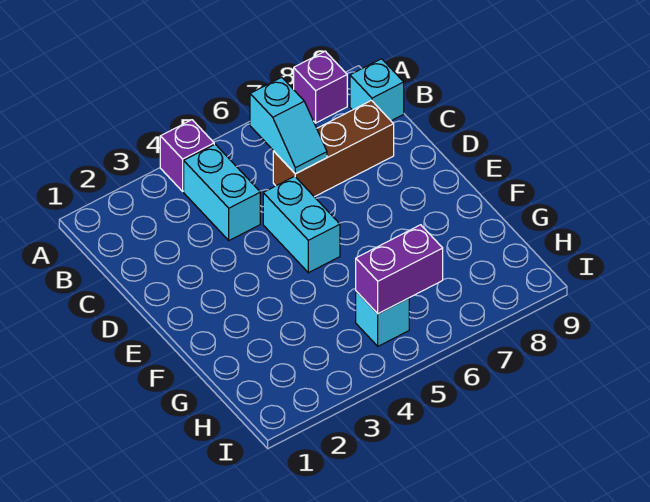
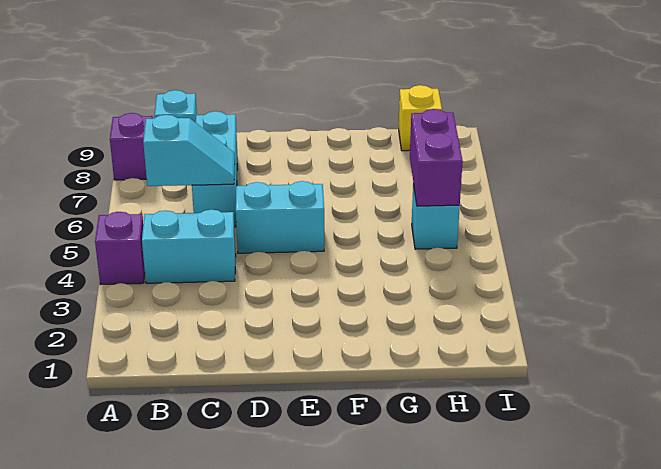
brown 1x3 brick [273,100,394,197] -> cyan 1x3 brick [192,111,237,227]
none -> yellow 1x1 brick [399,85,442,151]

